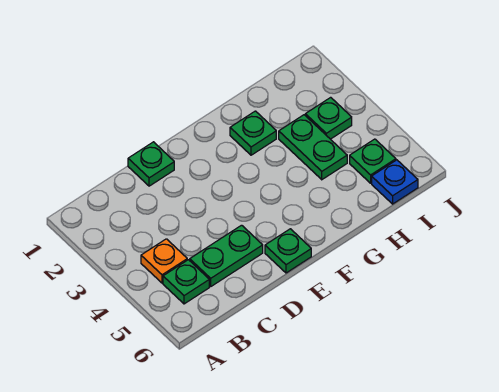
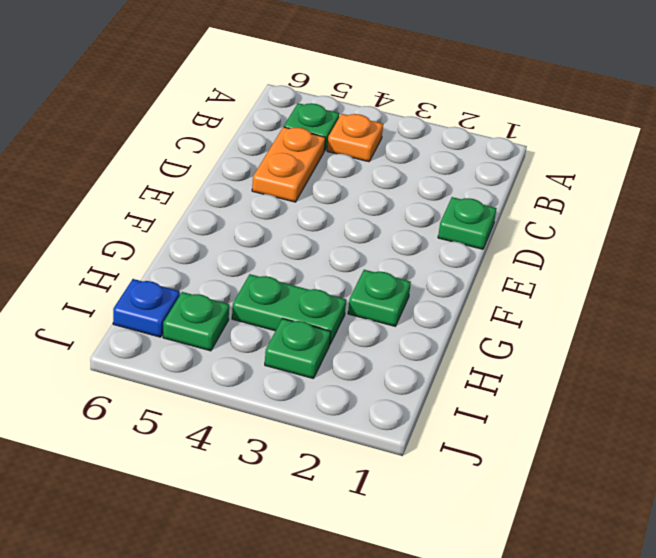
green 1x2 plate [190,225,263,286] -> orange 1x2 plate [252,127,325,202]
green 1x1 plate [265,229,311,273] -> none

